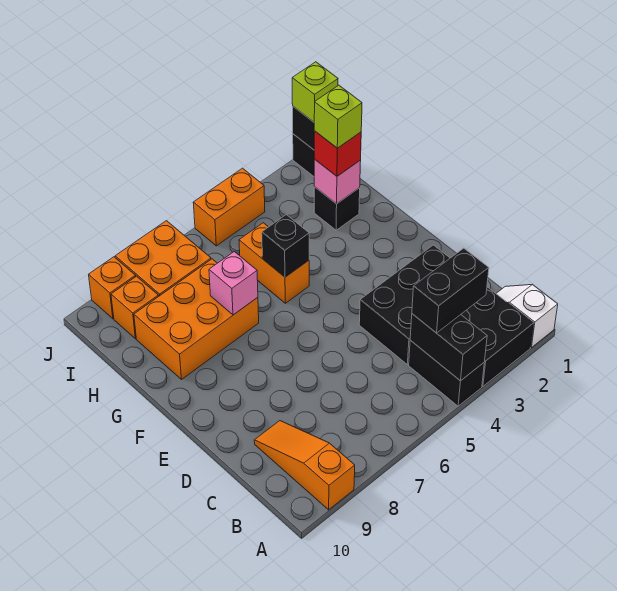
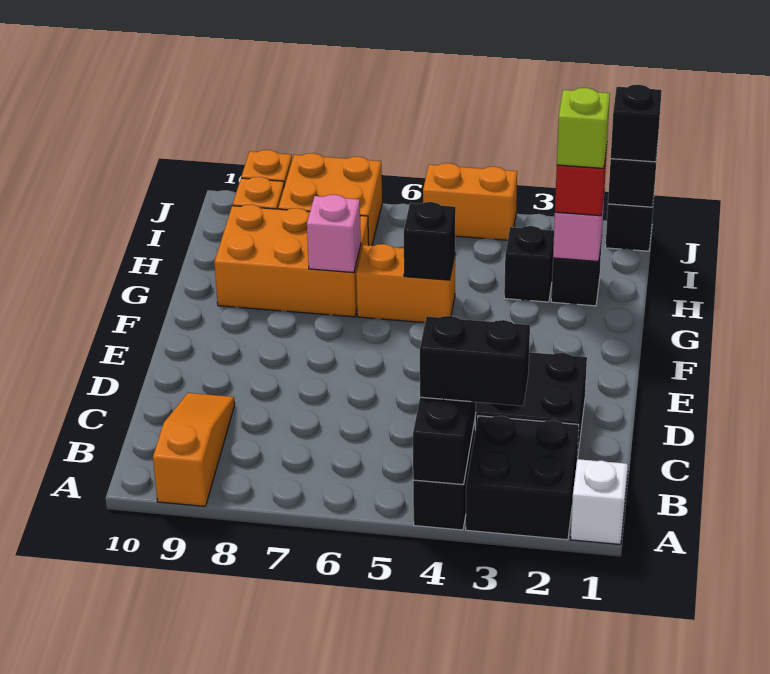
orange 1x2 brick [239,223,309,303] -> orange 1x2 brick turned to [356,244,455,322]
none -> black 1x1 brick [504,226,554,302]
lime 1x1 brick [292,62,338,122] -> black 1x1 brick [611,85,662,162]

